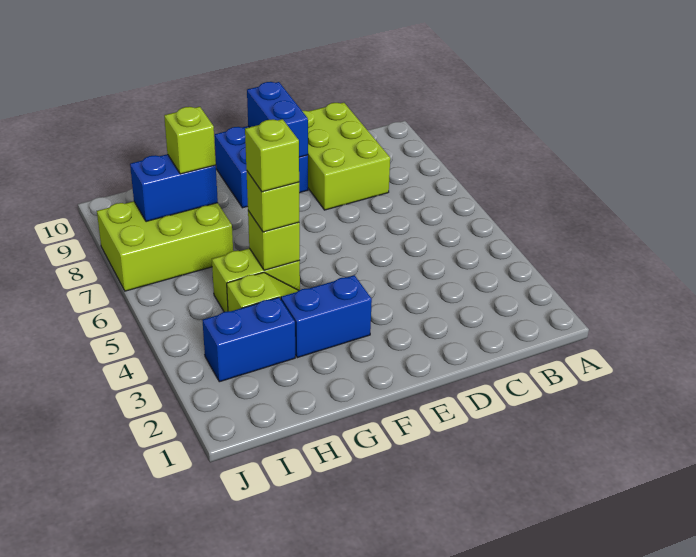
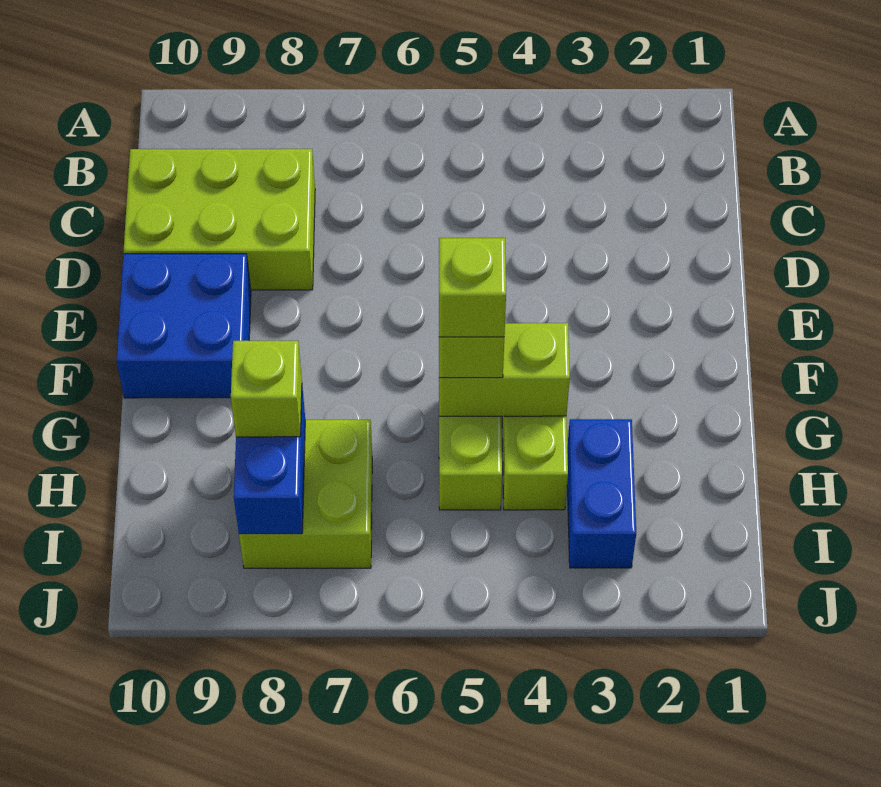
blue 1x2 brick [247,82,308,157] -> none
blue 1x2 brick [281,275,372,358] -> none
lime 1x1 brick [248,211,300,270] -> lime 1x2 brick [439,323,570,416]
lime 2x3 brick [97,201,233,291] -> lime 2x2 brick [239,420,372,568]

